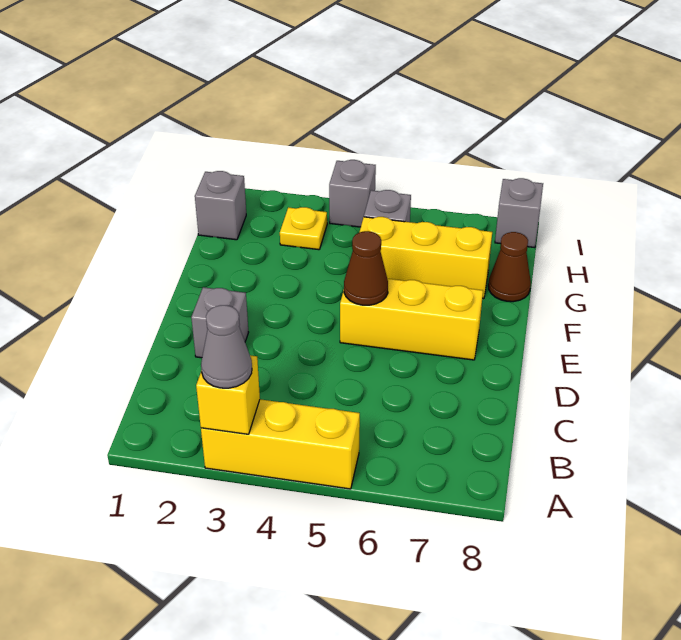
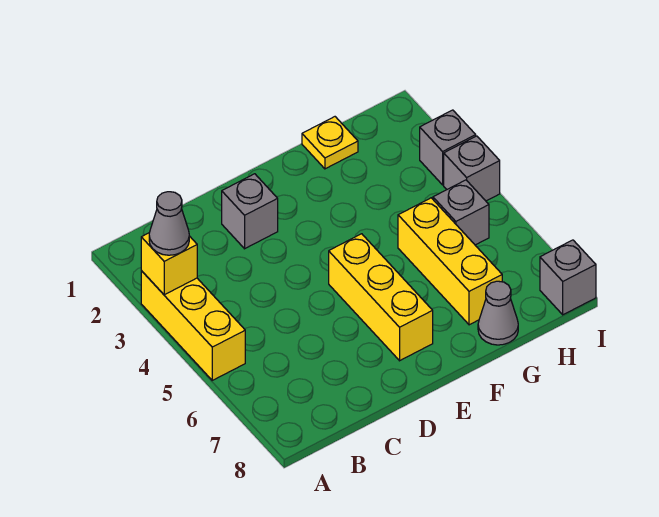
brown 1x1 cone [344,231,388,305] -> none
brown 1x1 cone [488,232,531,302] -> grey 1x1 cone [478,281,518,345]
grey 1x1 brick [195,171,246,240] -> grey 1x1 brick moved to [420,110,476,185]
yellow 1x1 plate [280,207,327,250] -> yellow 1x1 plate moved to [302,117,358,169]

